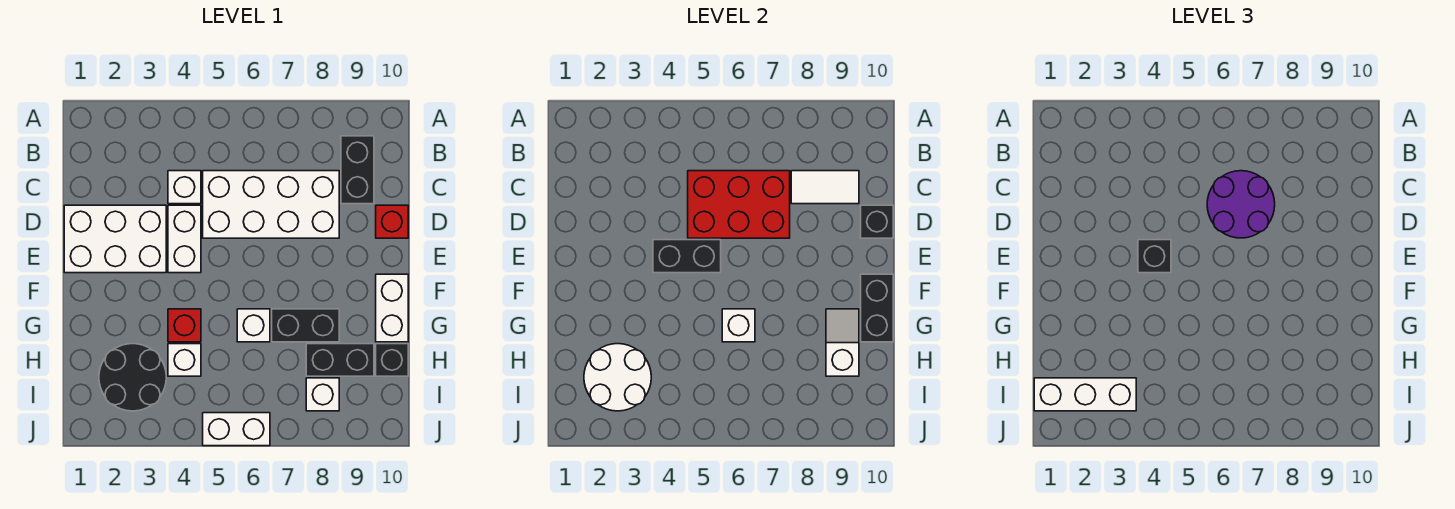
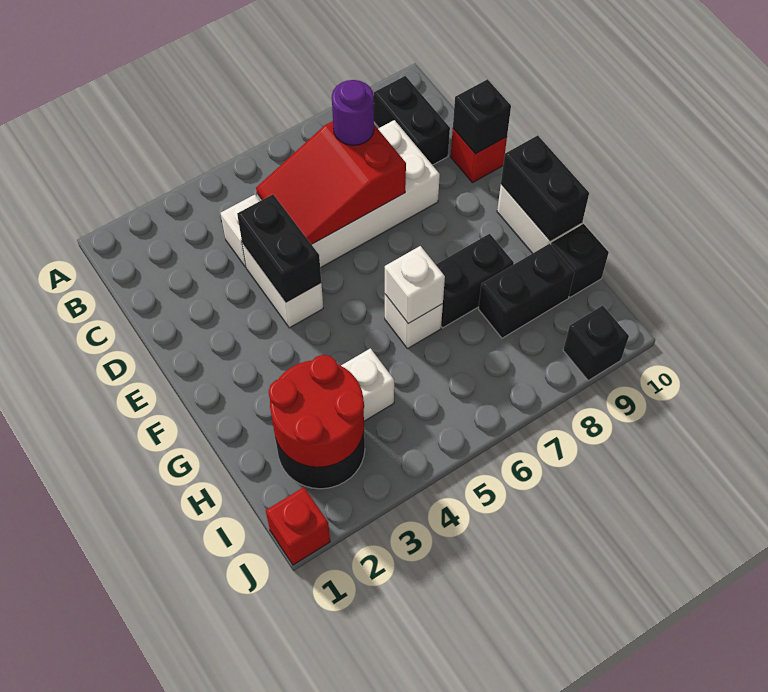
red 2x3 brick [688,171,790,238] -> red 2x3 slope [256,121,406,244]
purple 2x2 round brick [1207,171,1275,238] -> purple 1x1 round brick [332,80,374,145]
white 1x2 tile [791,171,859,204] -> none
white 2x3 brick [64,205,166,273] -> none
black 1x2 brick [653,240,721,273] -> black 1x2 brick turned to [237,194,321,302]
black 1x1 brick [1138,240,1171,273] -> black 1x1 brick moved to [563,305,629,380]
red 1x1 brick [168,309,201,342] -> red 1x1 brick moved to [266,487,330,565]
white 1x2 slope [826,309,859,376] -> none
white 2x2 round brick [584,344,651,411] -> red 2x2 round brick [269,355,364,467]
white 1x3 brick [1034,378,1136,411] -> none
white 1x1 brick [306,378,339,411] -> none
white 1x2 brick [203,413,270,446] -> none

